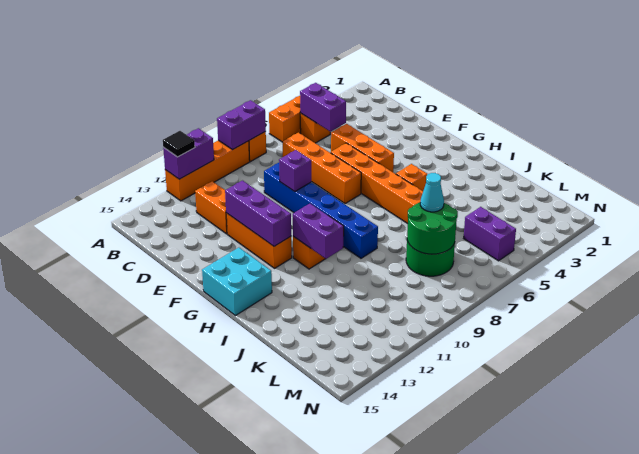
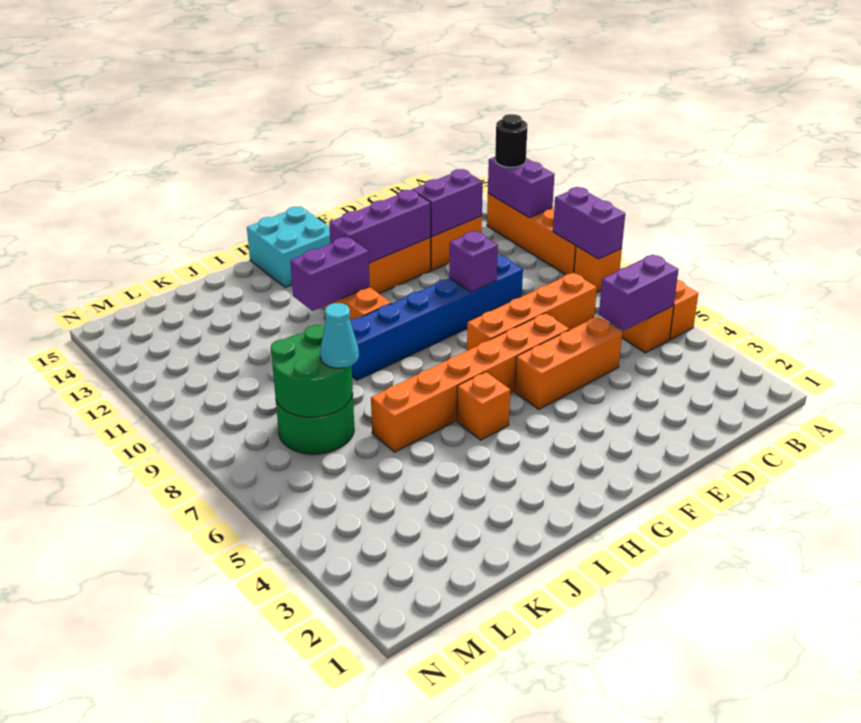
black 1x1 tile [163,131,195,157] -> black 1x1 round brick [495,114,528,167]
purple 1x2 brick [464,207,516,261] -> purple 1x2 brick moved to [412,169,483,237]

